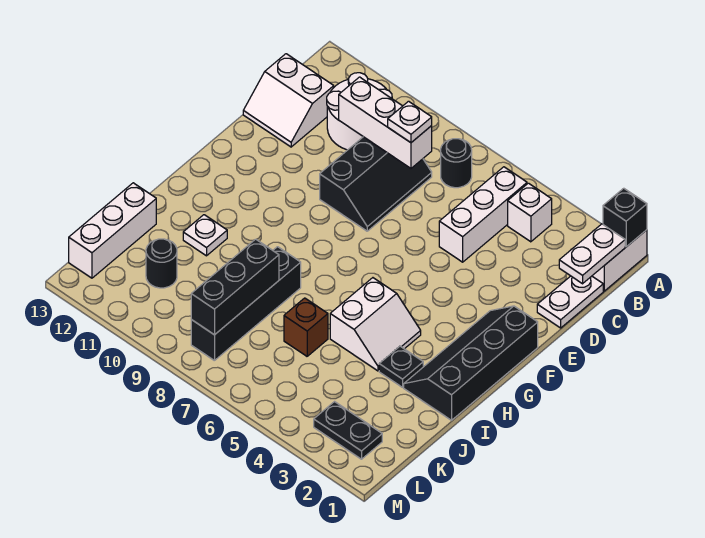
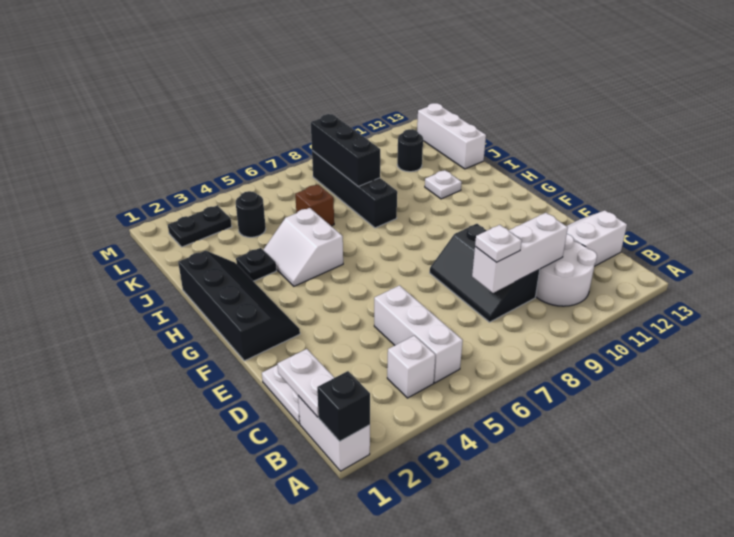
black 1x1 round brick [441,139,472,188] -> black 1x1 round brick moved to [236,191,266,237]

